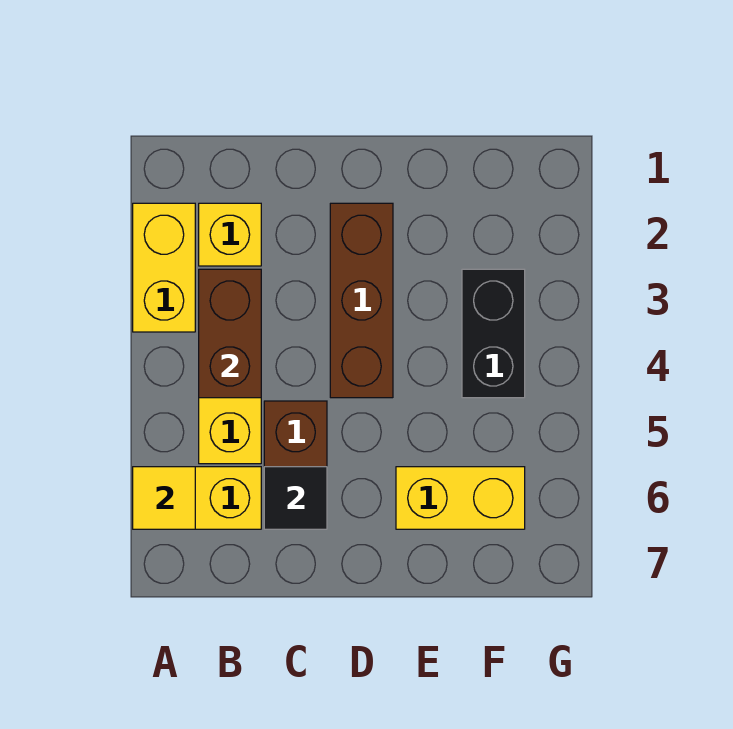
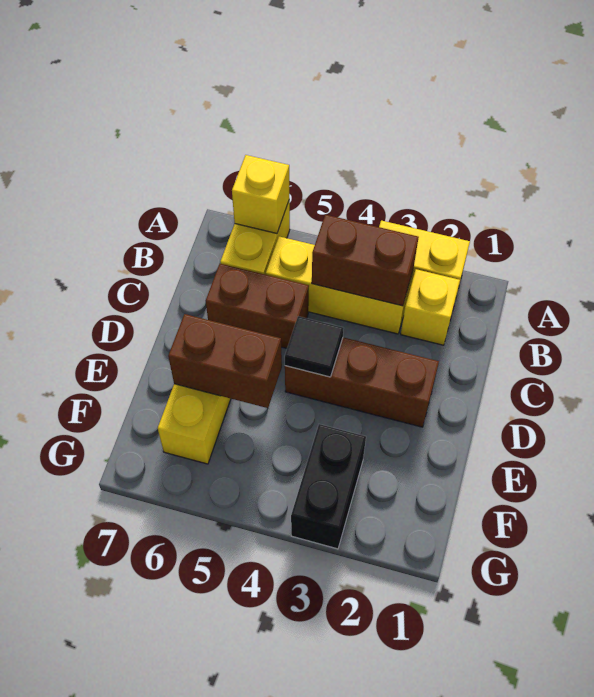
yellow 1x1 tile [133,467,195,529] -> yellow 1x1 brick [232,155,290,234]
black 1x1 tile [264,467,327,529] -> black 1x1 tile moved to [285,316,343,377]
none -> brown 1x2 brick [168,314,282,408]
black 1x2 brick [462,269,525,398] -> black 1x2 brick turned to [291,424,366,549]

